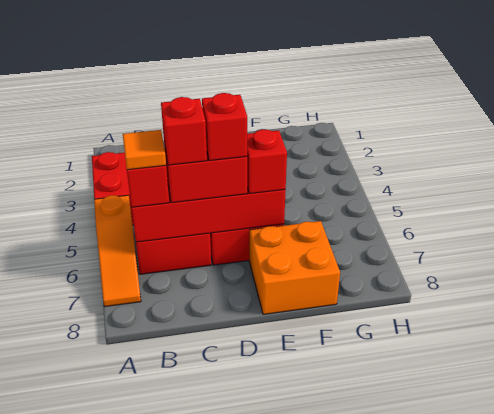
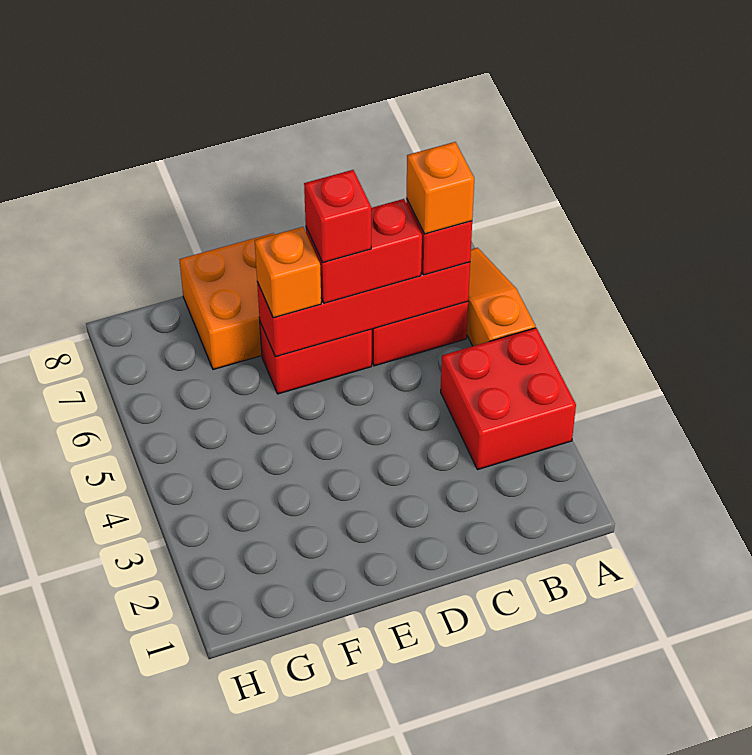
orange 1x1 tile [123,130,166,170] -> orange 1x1 brick [406,142,474,234]
red 1x1 brick [161,97,207,165] -> none
red 1x1 brick [247,129,287,194] -> orange 1x1 brick [255,227,321,318]

